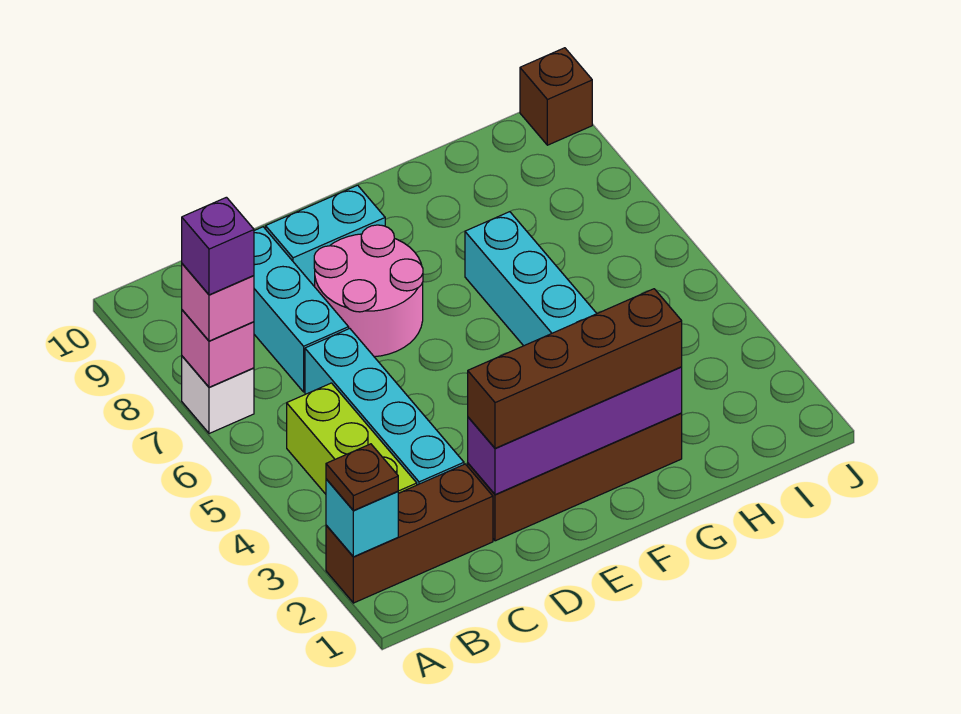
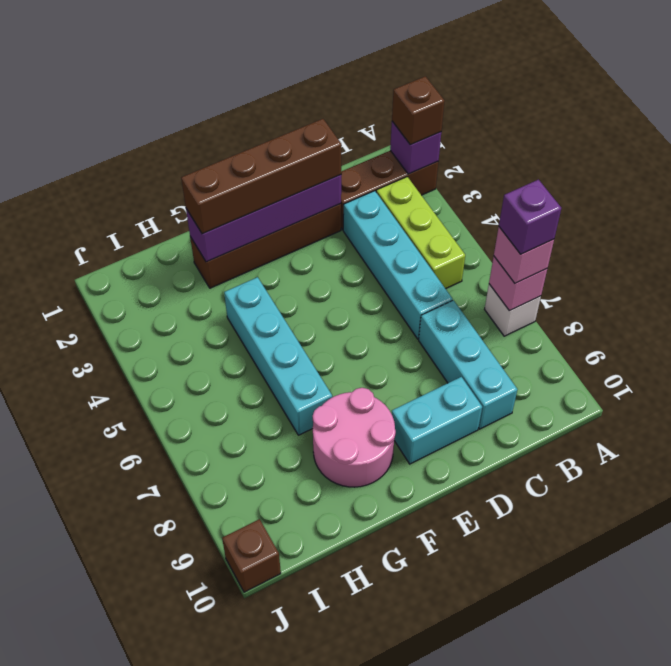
cyan 1x1 brick [326,479,398,557] -> purple 1x1 brick [390,121,441,174]
brown 1x1 plate [326,444,398,511] -> brown 1x1 brick [392,76,445,145]
pink 2x2 round brick [314,225,423,357] -> pink 2x2 round brick moved to [313,388,396,487]

